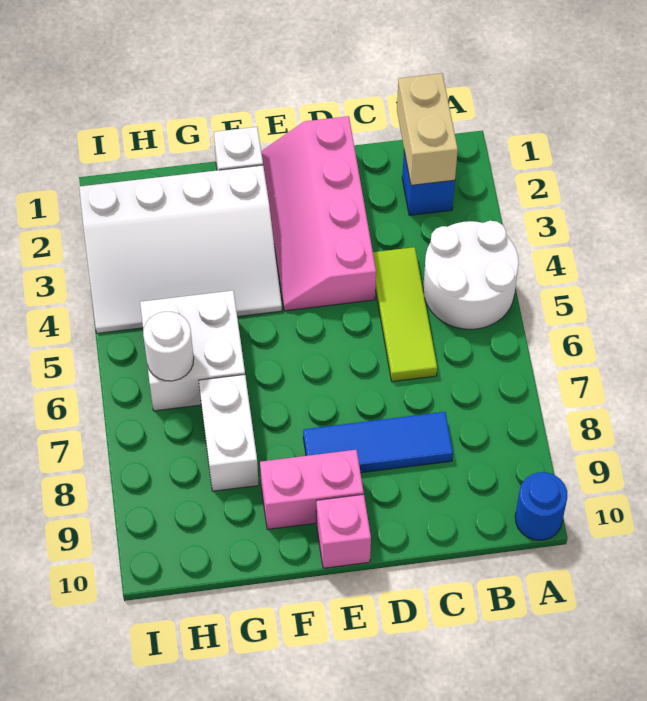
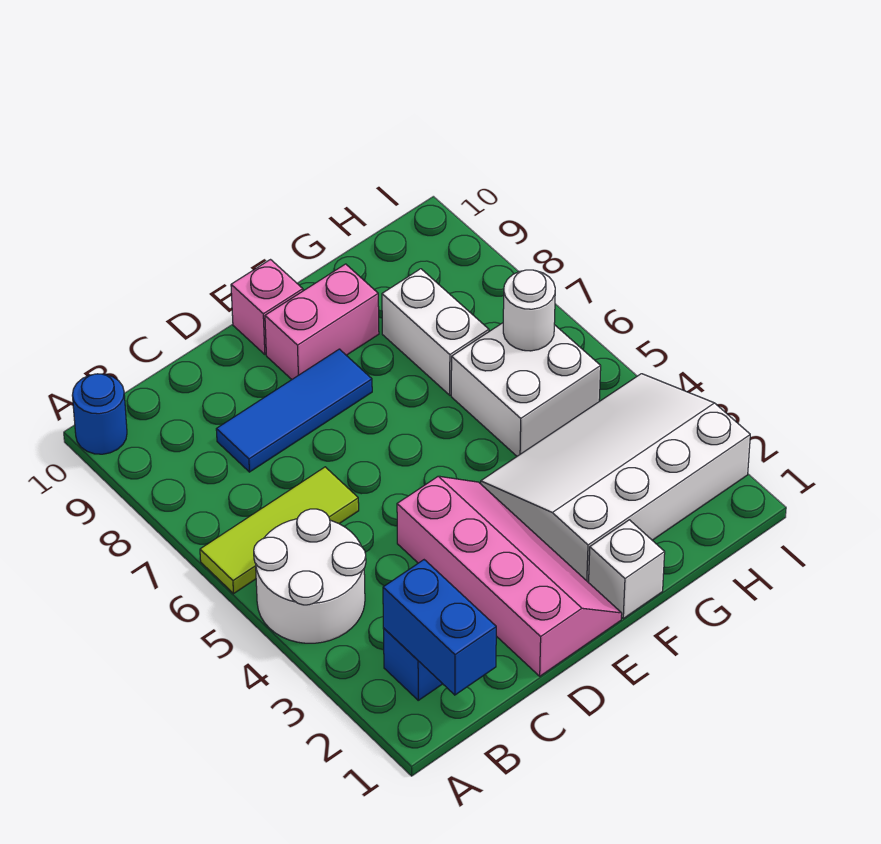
tan 1x2 brick [397,73,458,185] -> blue 1x2 brick [383,560,496,695]
lime 1x3 tile [373,247,437,382] -> lime 1x3 tile turned to [200,467,359,593]

